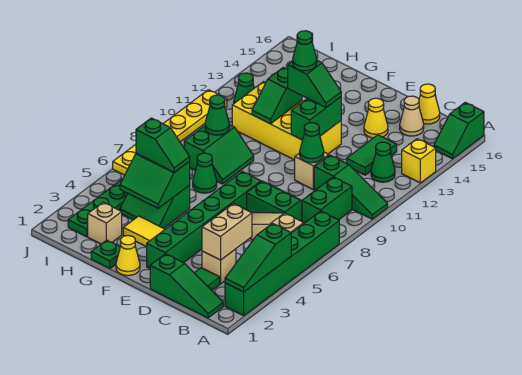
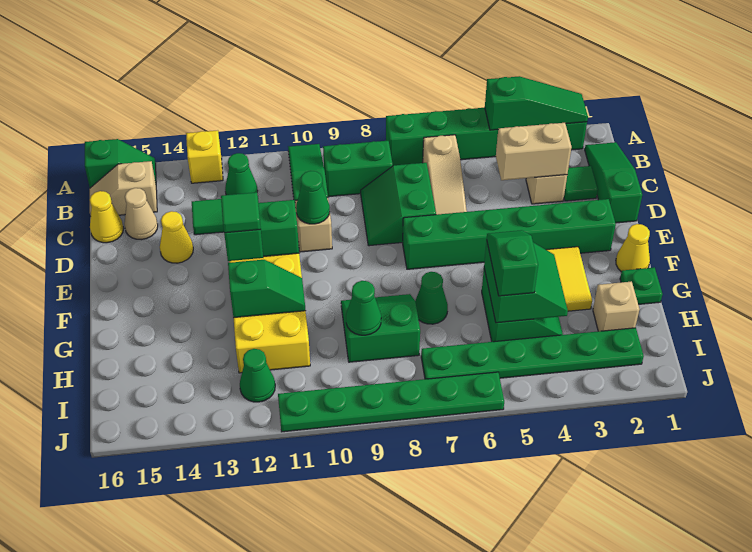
none -> tan 1x2 slope [90,161,157,216]
green 1x1 cone [293,31,317,71] -> green 1x1 tile [221,192,261,233]
yellow 1x6 plate [113,90,227,175] -> green 1x6 plate [278,372,504,432]

